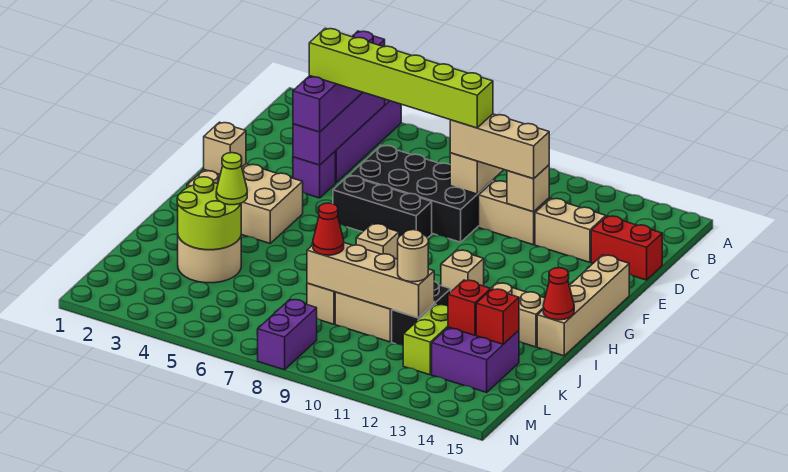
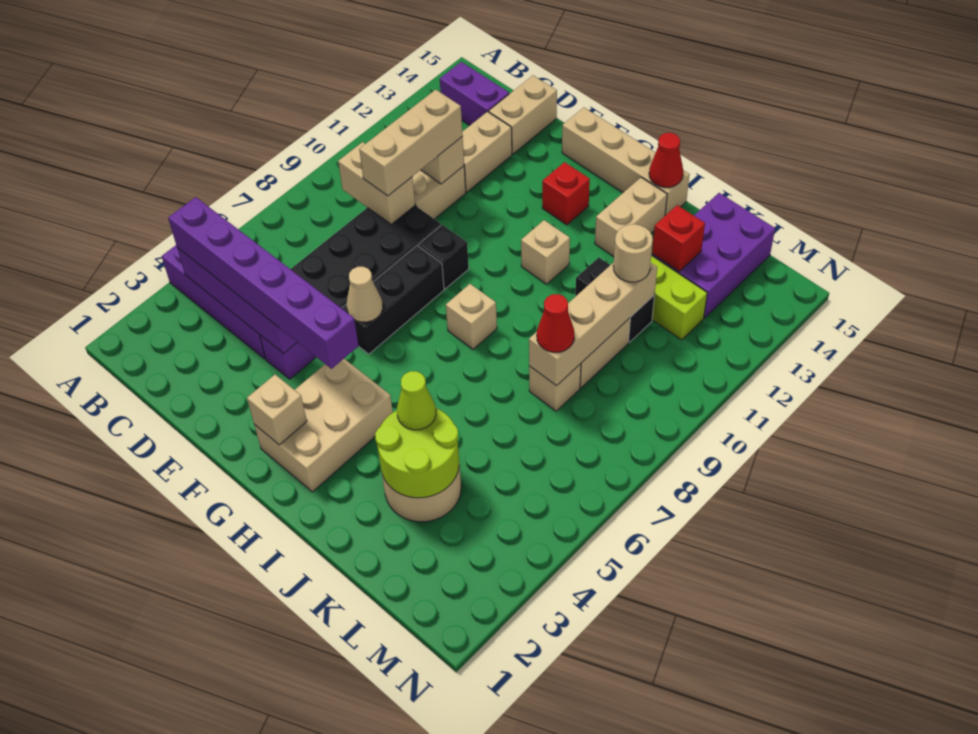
purple 1x4 brick [293,31,385,132] -> purple 1x6 brick [168,197,359,369]
lime 1x6 brick [309,28,493,128] -> none
red 1x2 brick [591,216,662,280] -> tan 1x2 brick [489,75,557,154]
none -> tan 1x1 cone [347,267,383,322]
none -> black 1x1 brick [418,225,469,289]
purple 2x2 brick [432,327,519,392] -> purple 2x3 brick [652,193,775,318]
red 1x1 brick [476,289,519,344] -> red 1x1 brick moved to [542,162,590,225]
purple 1x2 brick [258,299,317,370] -> purple 1x2 brick moved to [440,62,509,125]

